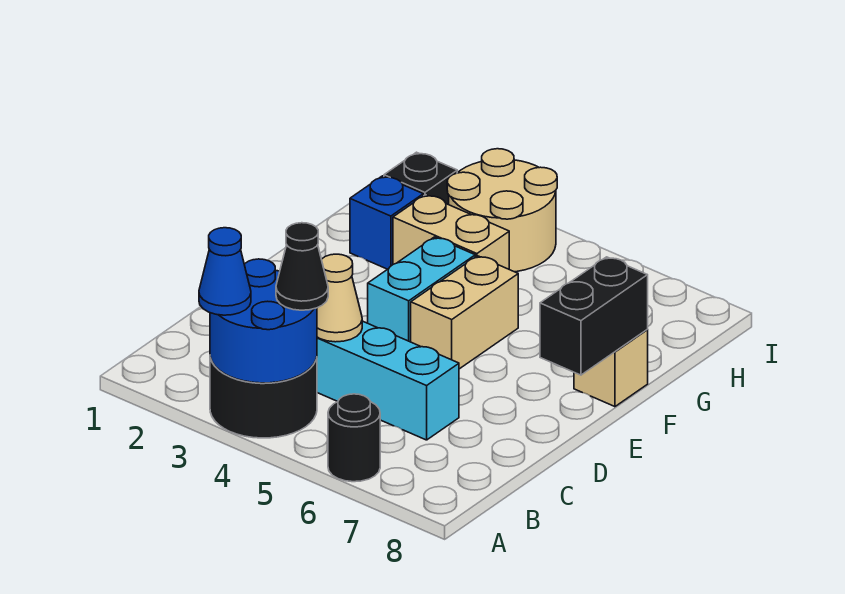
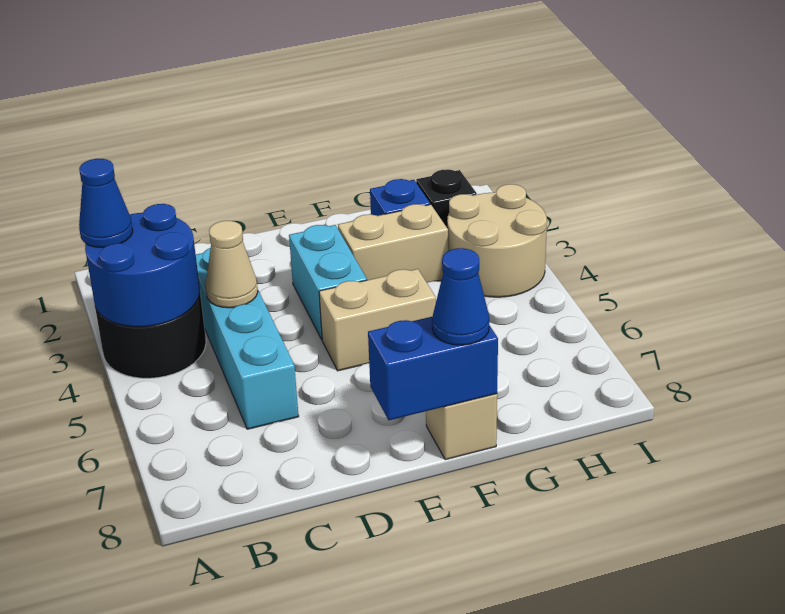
black 1x1 round brick [328,394,380,482] -> none
black 1x1 cone [276,223,328,310] -> none
cyan 1x2 brick [368,237,475,342] -> cyan 1x2 brick turned to [289,225,367,339]
black 1x2 brick [540,257,648,375] -> blue 1x2 brick [368,317,498,420]
none -> blue 1x1 cone [432,248,489,345]
tan 1x2 brick [393,195,509,269] -> tan 1x2 brick turned to [338,204,448,282]

